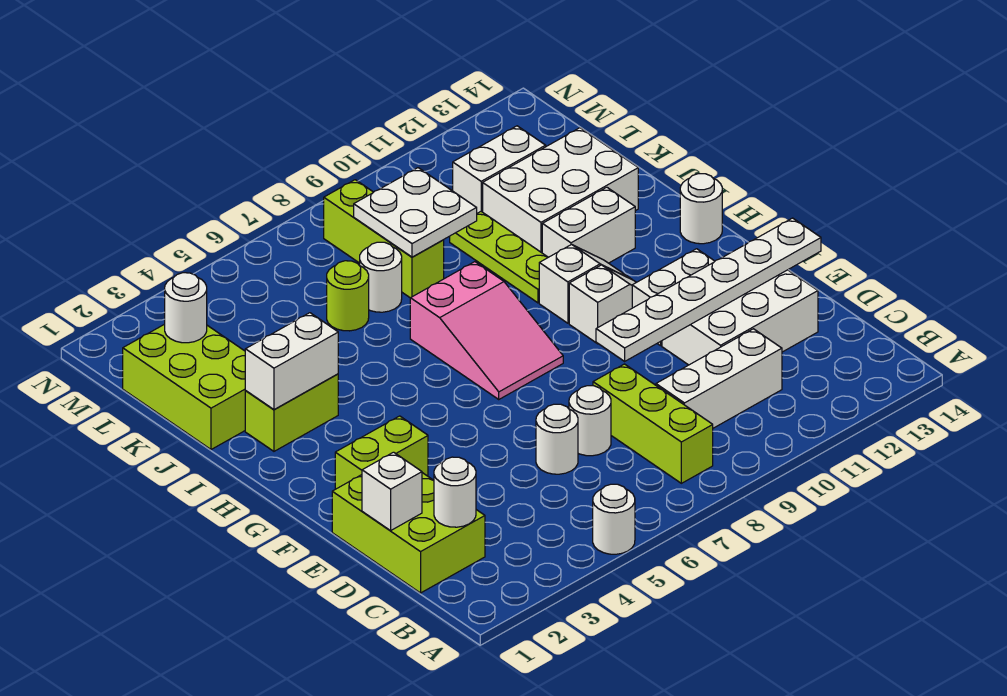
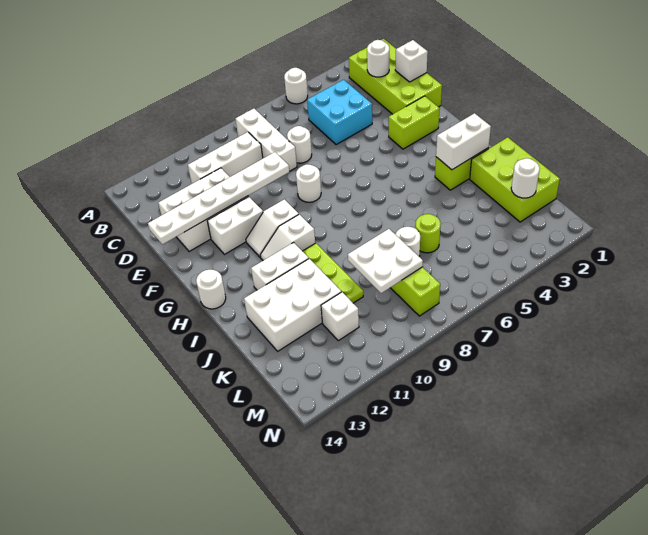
lime 1x3 brick [593,364,713,483] -> white 1x3 brick [236,109,297,171]
lime 2x3 brick [332,473,485,593] -> lime 2x4 brick [349,39,442,114]
none -> cyan 2x2 brick [307,80,372,145]
white 1x1 round brick [536,404,578,474] -> white 1x1 round brick moved to [296,164,321,202]
pink 2x3 slope [410,262,563,399] -> none
white 1x2 brick [453,126,546,213] -> white 1x1 brick [321,292,359,341]

